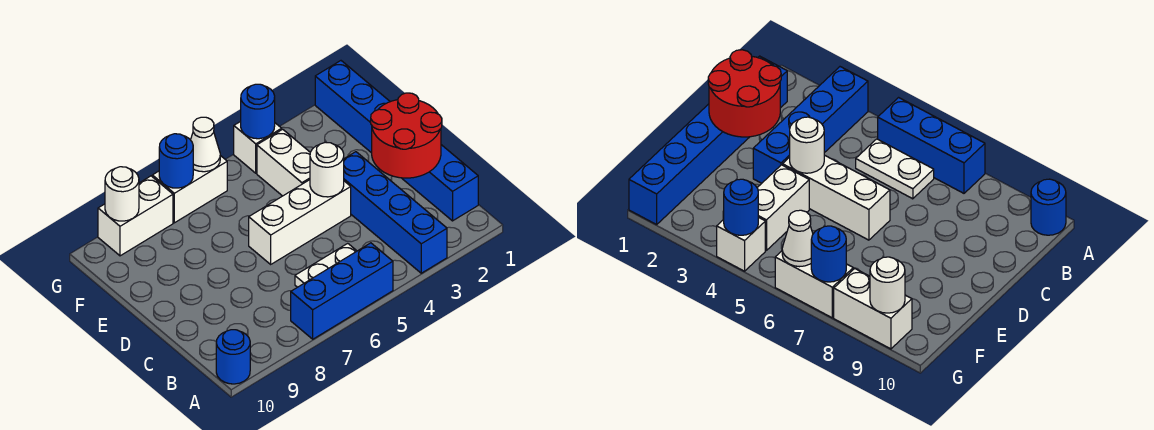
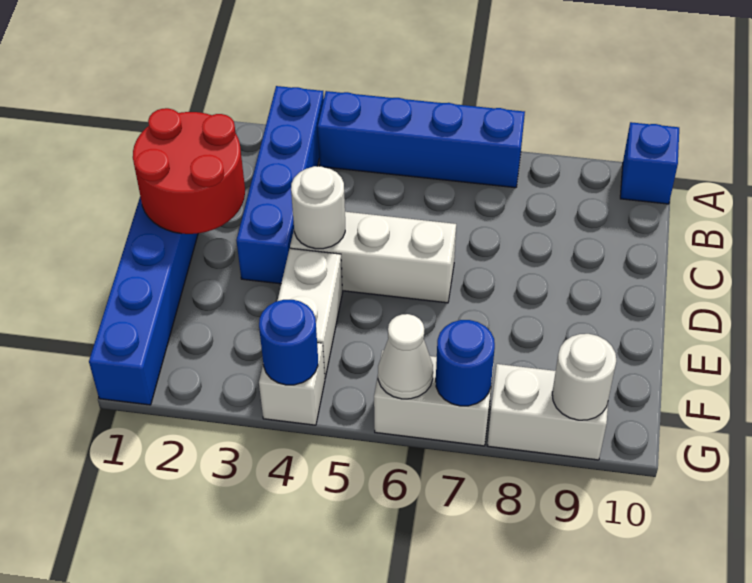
blue 1x3 brick [291,243,393,339] -> blue 1x4 brick [318,91,525,188]
blue 1x1 round brick [216,330,250,384] -> blue 1x1 brick [620,122,679,204]
white 1x2 plate [295,243,357,287] -> none

